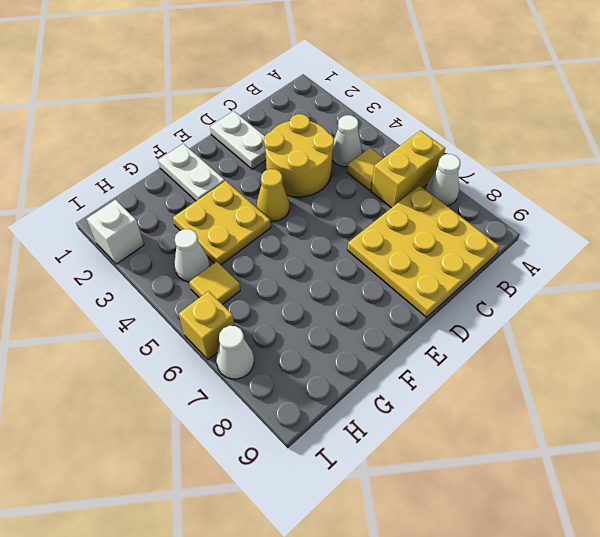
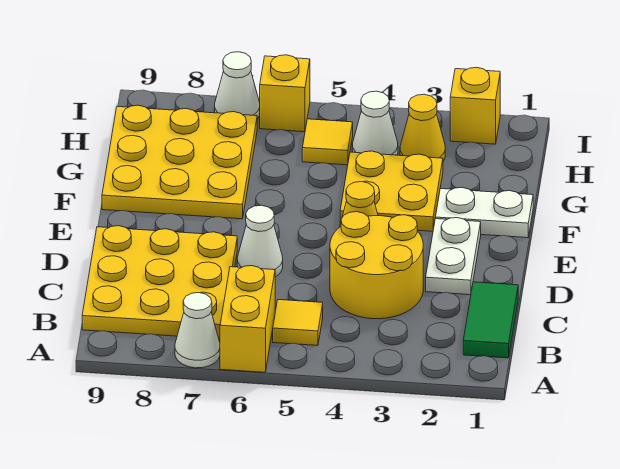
none -> green 1x2 tile [463,282,518,358]
white 1x1 cone [332,115,362,167] -> white 1x1 cone moved to [237,205,283,277]
white 1x2 plate [210,111,266,169] -> white 1x2 plate turned to [426,218,481,295]
none -> yellow 3x3 plate [102,105,257,219]
none -> yellow 1x1 cone [400,94,445,161]
white 1x1 brick [87,200,144,264] -> yellow 1x1 brick [450,67,500,144]

